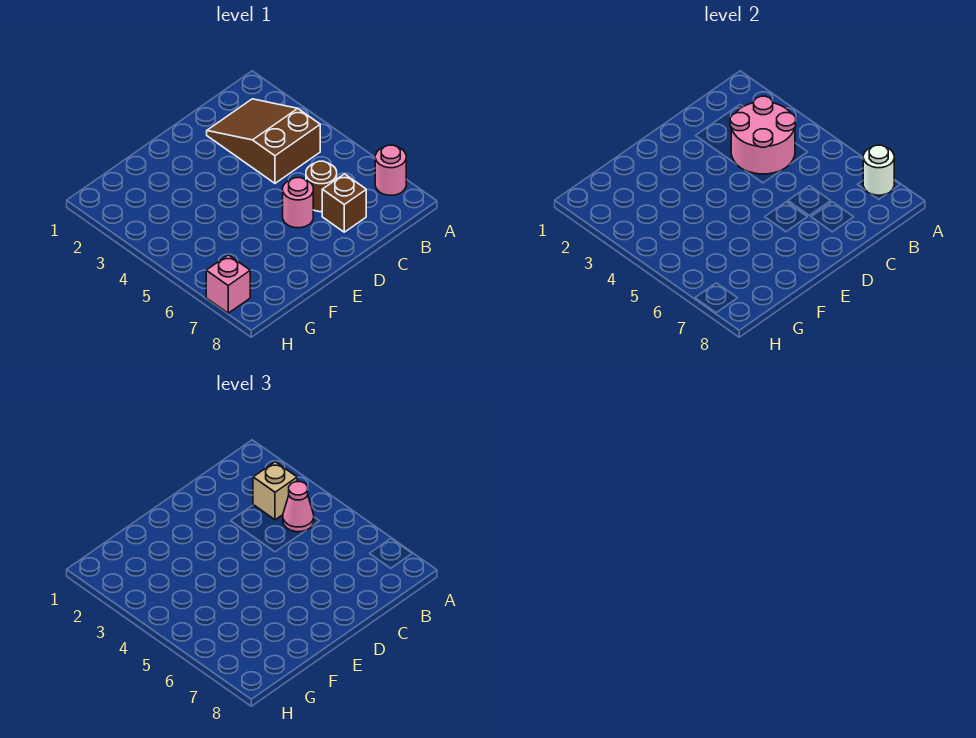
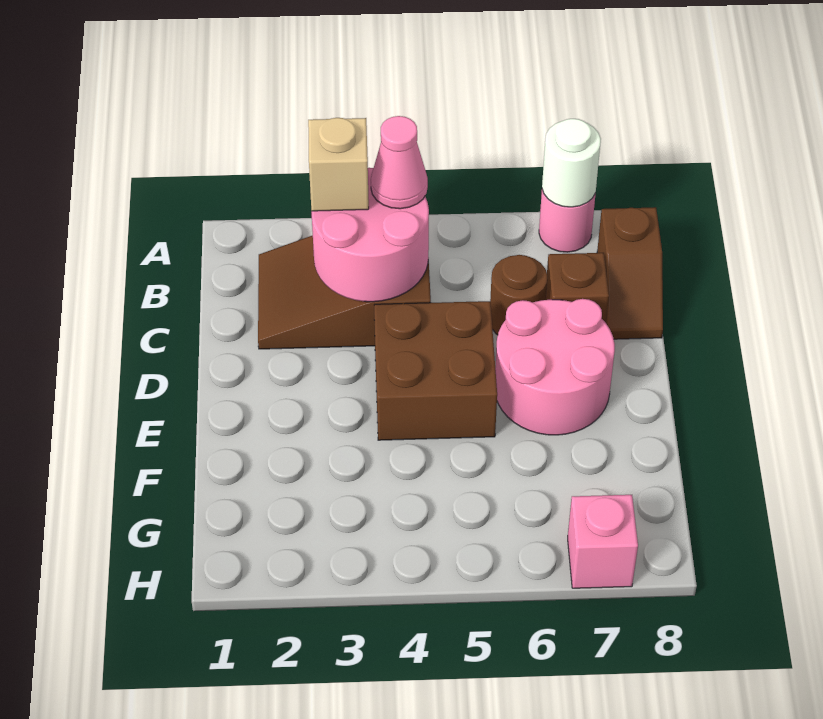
none -> brown 1x2 slope [597,207,663,339]
none -> brown 2x2 brick [374,301,497,440]
pink 1x1 round brick [283,178,313,228] -> pink 2x2 round brick [495,299,615,435]

